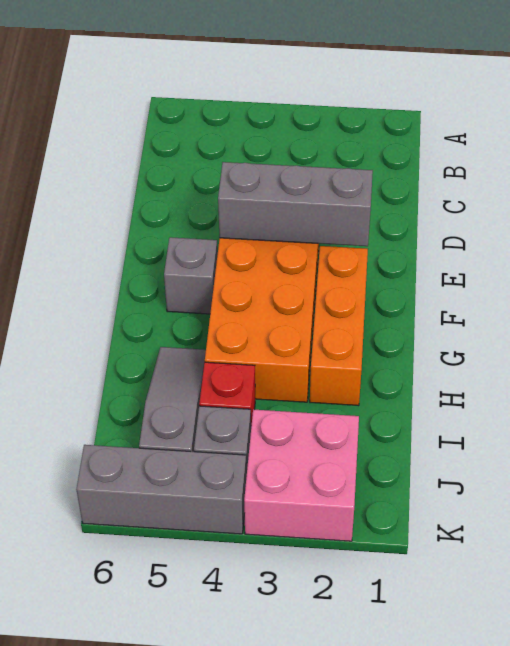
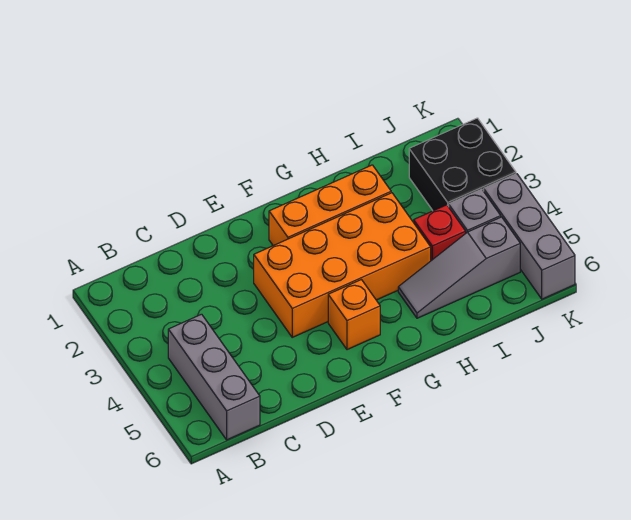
grey 1x3 brick [218,162,373,246] -> grey 1x3 brick moved to [168,314,260,440]
grey 1x1 brick [164,237,218,314] -> orange 1x1 brick [328,280,380,350]
pink 2x2 brick [244,409,359,541] -> black 2x2 brick [409,118,516,211]

